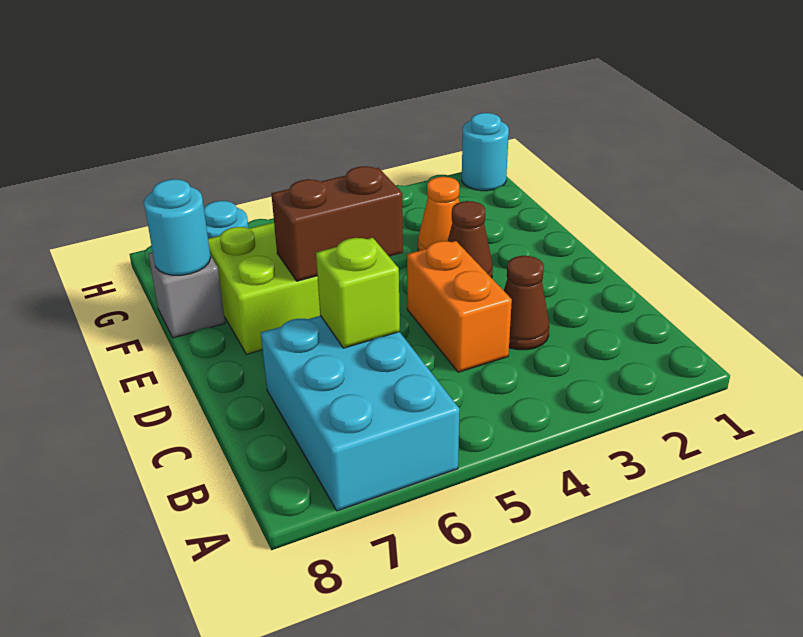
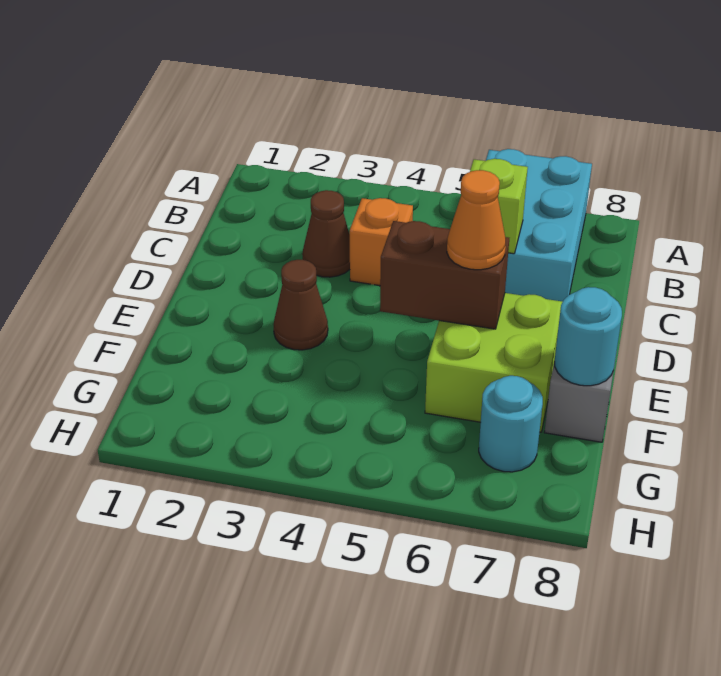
orange 1x2 brick [407,241,512,372] -> orange 1x1 brick [350,198,413,286]
orange 1x1 cone [418,177,459,251] -> orange 1x1 cone moved to [447,170,506,270]
cyan 1x1 round brick [462,113,509,191] -> none

